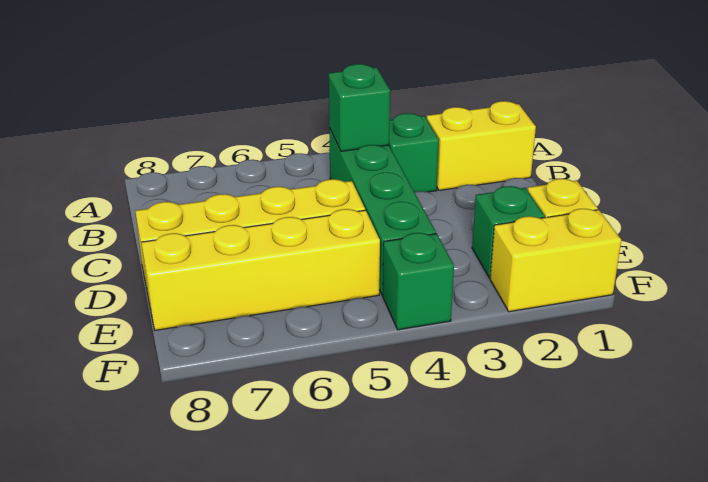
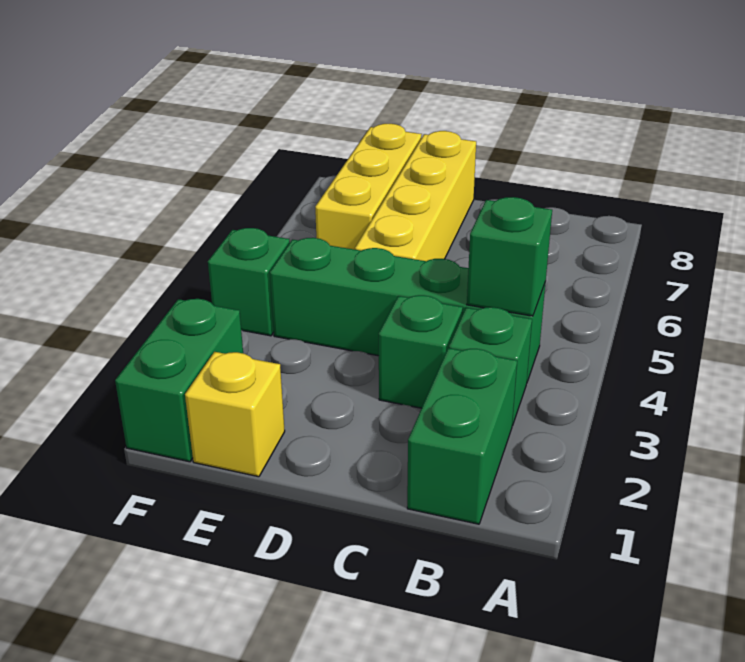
yellow 1x2 brick [427,101,536,190] -> green 1x2 brick [407,348,517,524]
green 1x1 brick [472,186,545,278] -> green 1x1 brick moved to [379,295,463,408]
yellow 1x4 brick [141,209,380,330] -> yellow 1x3 brick [315,124,422,250]
yellow 1x2 brick [490,209,621,312] -> green 1x2 brick [115,299,243,462]

